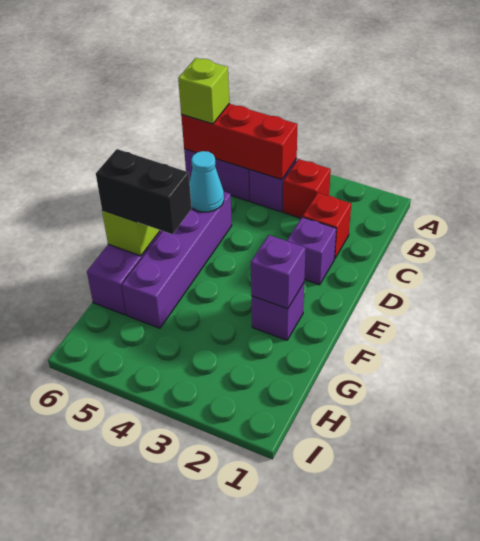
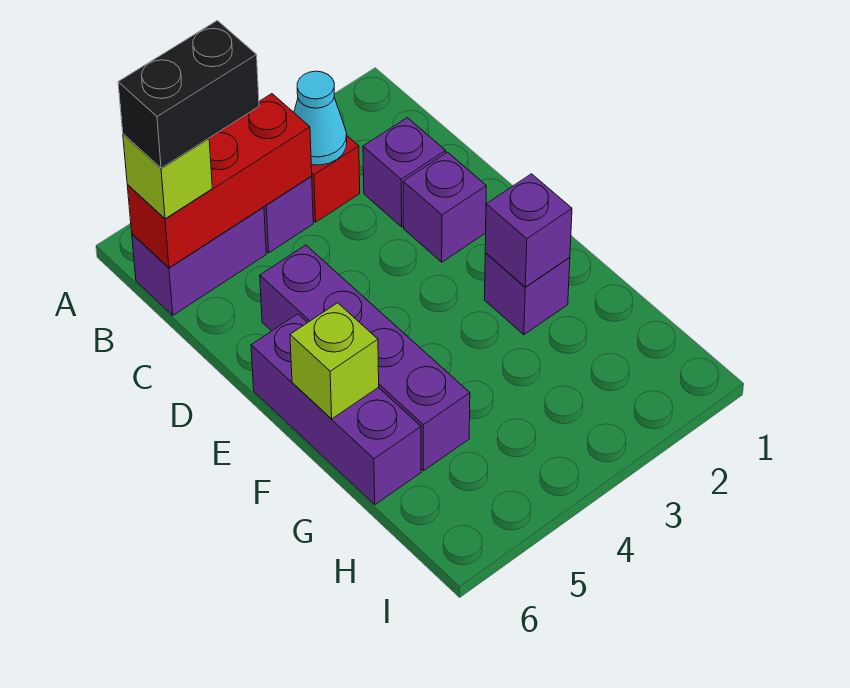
red 1x1 brick [303,193,351,259] -> purple 1x1 brick [363,118,446,227]
cyan 1x1 cone [190,151,224,212] -> cyan 1x1 cone moved to [294,71,347,165]
black 1x2 brick [96,149,192,234] -> black 1x2 brick moved to [118,20,259,168]

